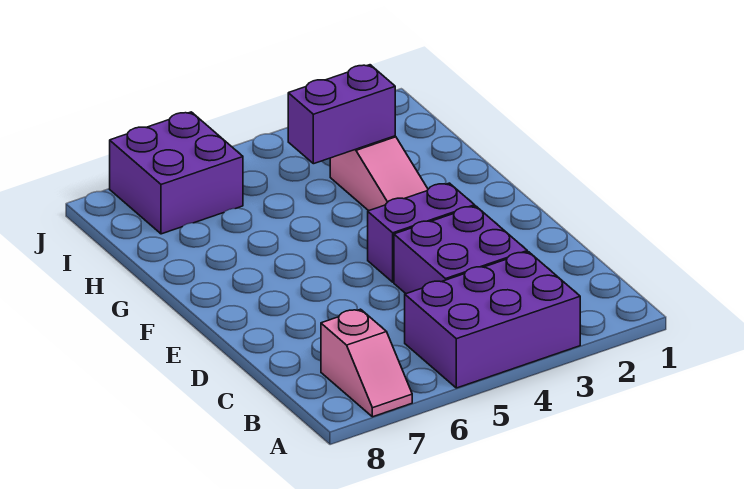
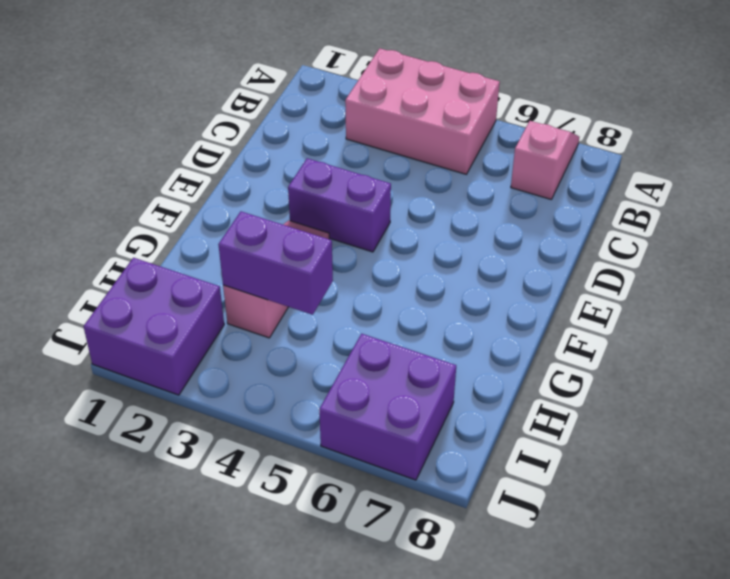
purple 2x3 brick [405,252,580,388] -> pink 2x3 brick [345,48,500,174]
purple 2x2 brick [394,206,527,294] -> purple 2x2 brick moved to [83,258,224,395]

